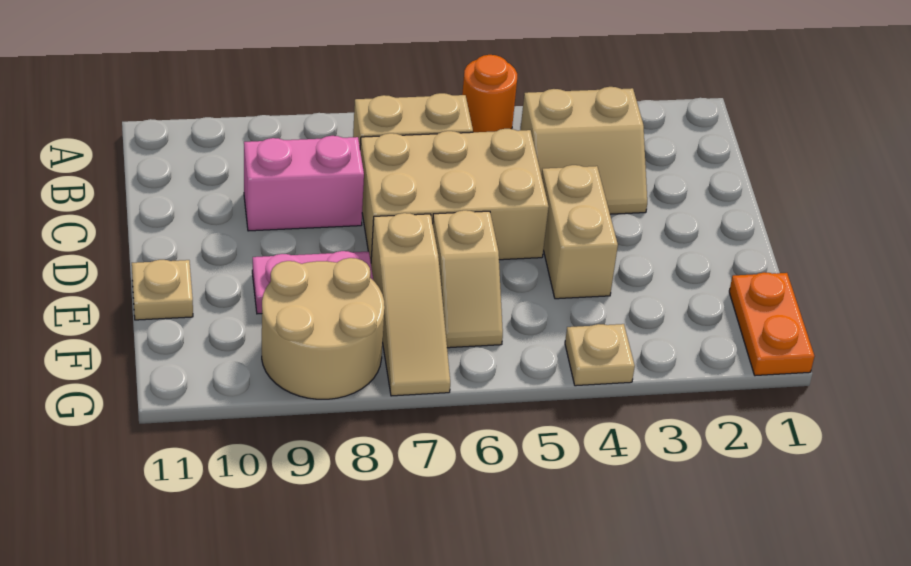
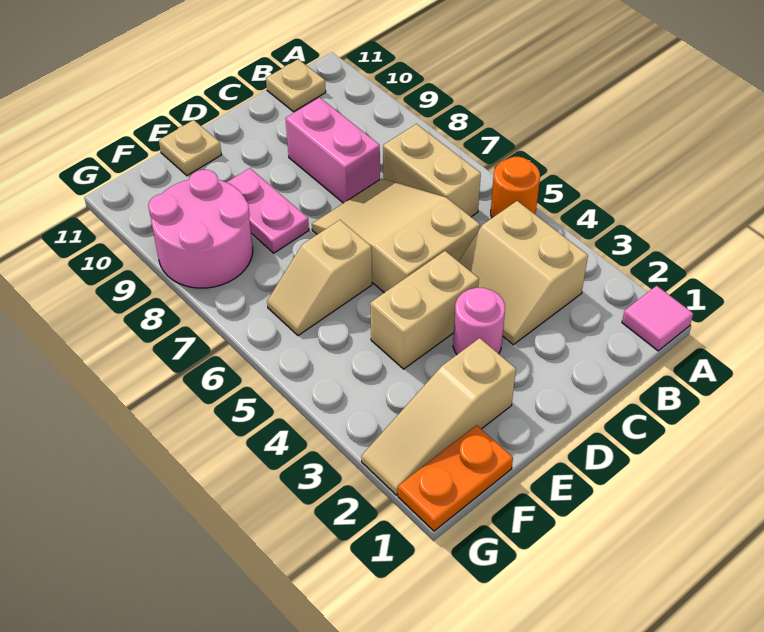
none -> pink 1x1 tile [622,286,693,351]
tan 2x3 brick [360,129,549,261] -> tan 2x3 slope [312,179,480,293]
none -> pink 1x1 round brick [453,288,505,354]
tan 1x3 slope [371,213,450,396] -> tan 1x3 slope moved to [361,338,516,495]
tan 2x2 round brick [262,258,385,399] -> pink 2x2 round brick [148,170,253,288]
tan 1x1 plate [565,324,635,386] -> tan 1x1 plate moved to [266,59,326,112]

